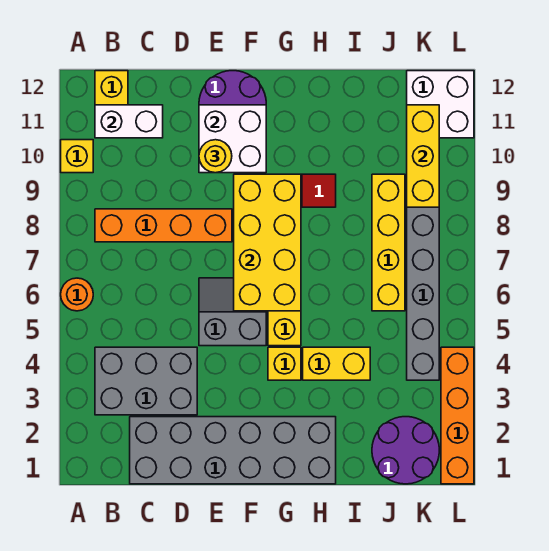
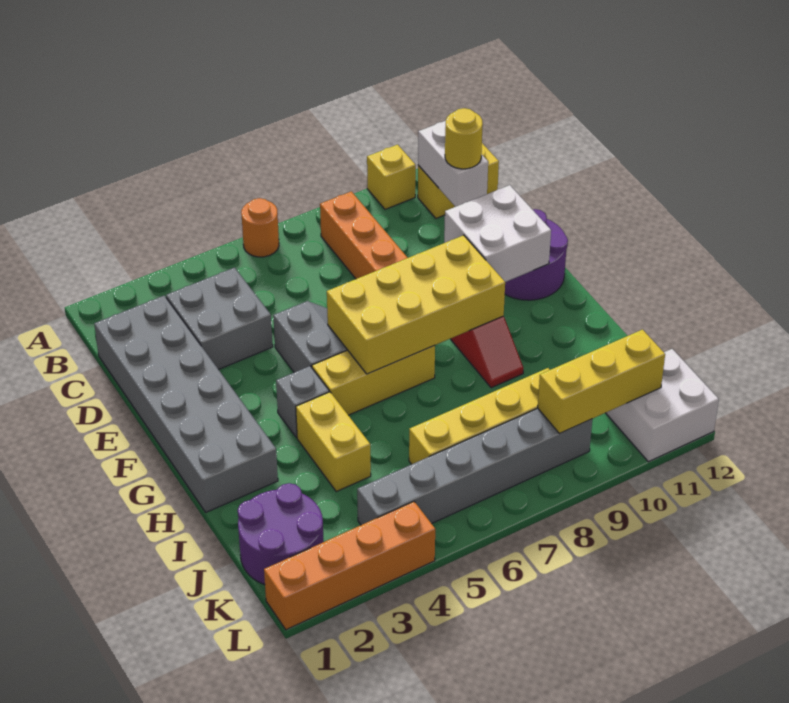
grey 2x3 brick [95,347,197,415] -> grey 2x2 brick [166,268,273,369]
yellow 1x1 round brick [199,140,232,173] -> yellow 1x1 round brick moved to [445,108,483,169]
yellow 1x1 brick [268,347,301,380] -> grey 1x1 brick [276,366,329,438]

